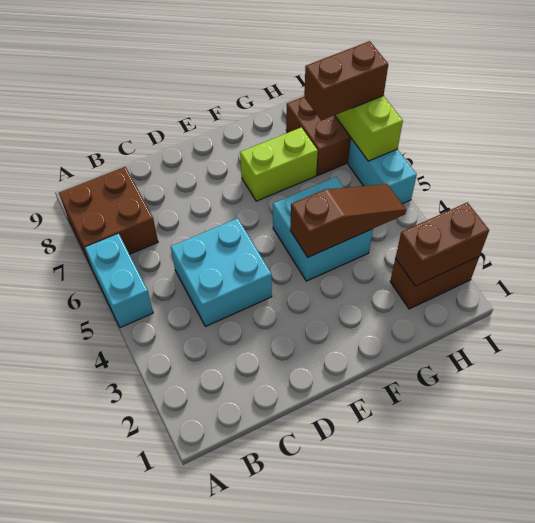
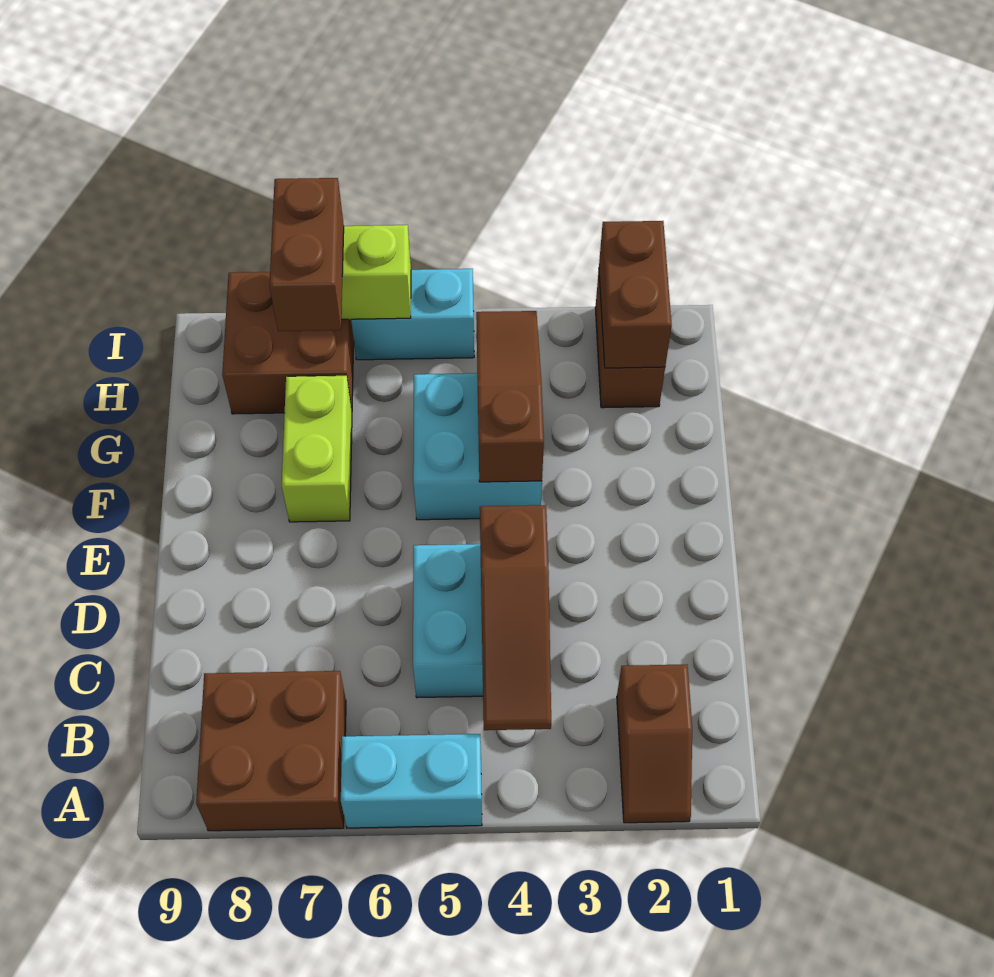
none -> brown 1x2 slope [617,664,692,823]
none -> brown 1x3 slope [480,505,551,730]

